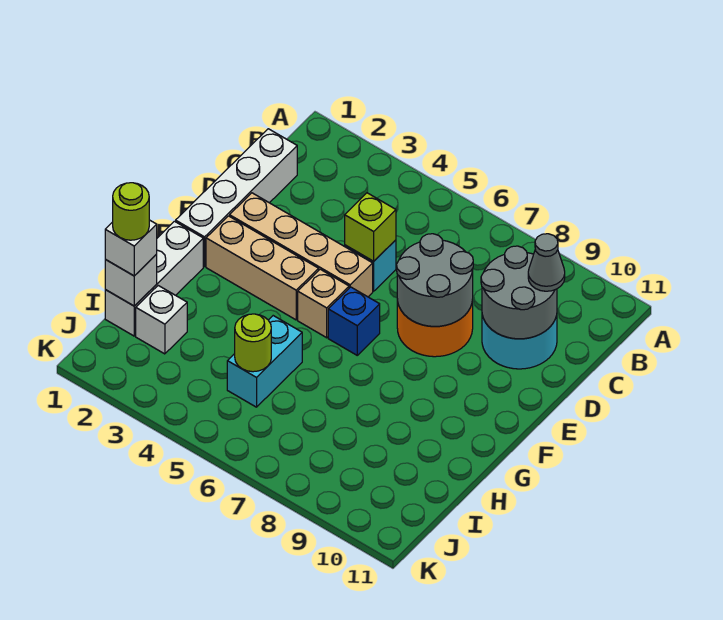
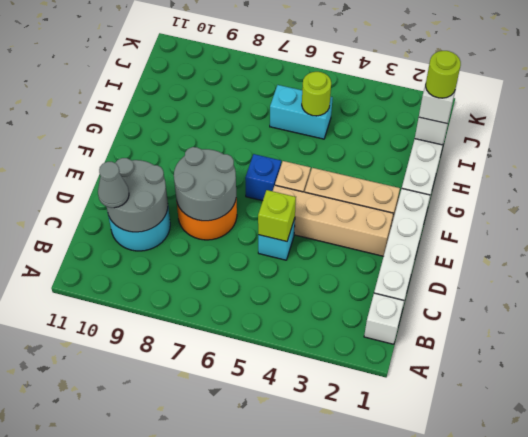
cyan 1x2 brick [227,316,302,407] -> cyan 1x2 brick turned to [270,85,333,139]
white 1x1 brick [136,286,187,354] -> white 1x1 brick moved to [364,293,404,344]

